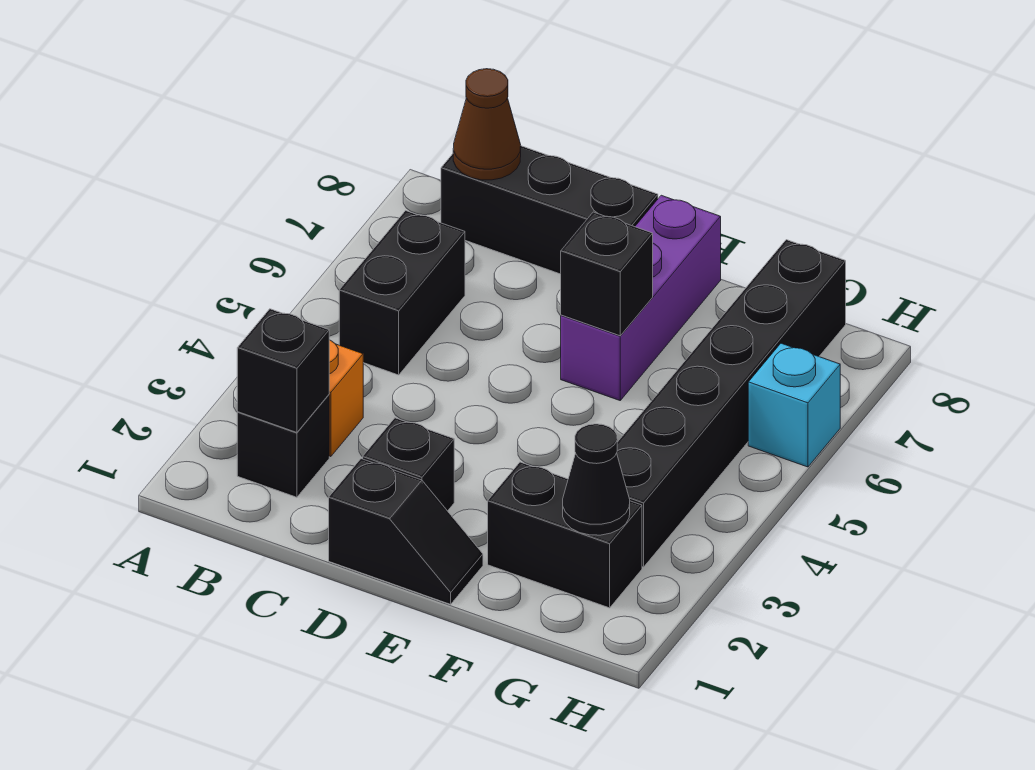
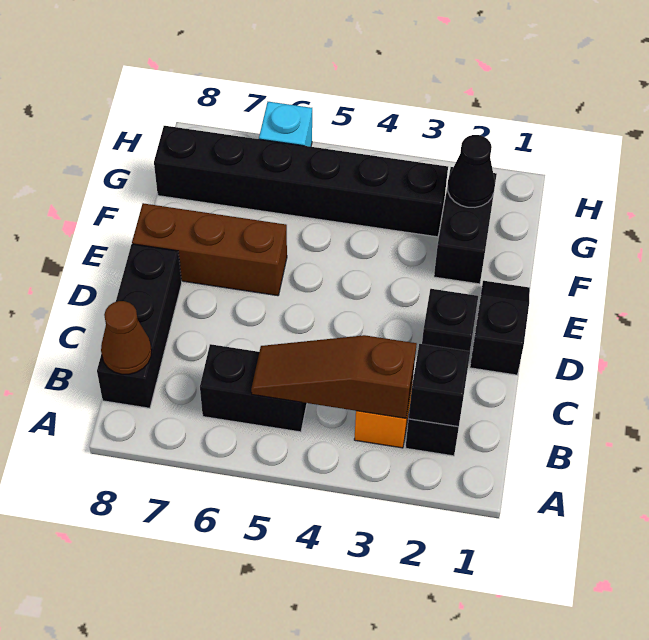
none -> brown 1x3 slope [251,335,417,418]
purple 1x3 brick [561,195,721,400] -> brown 1x3 brick [132,203,287,296]
black 1x1 brick [561,212,653,336] -> none

